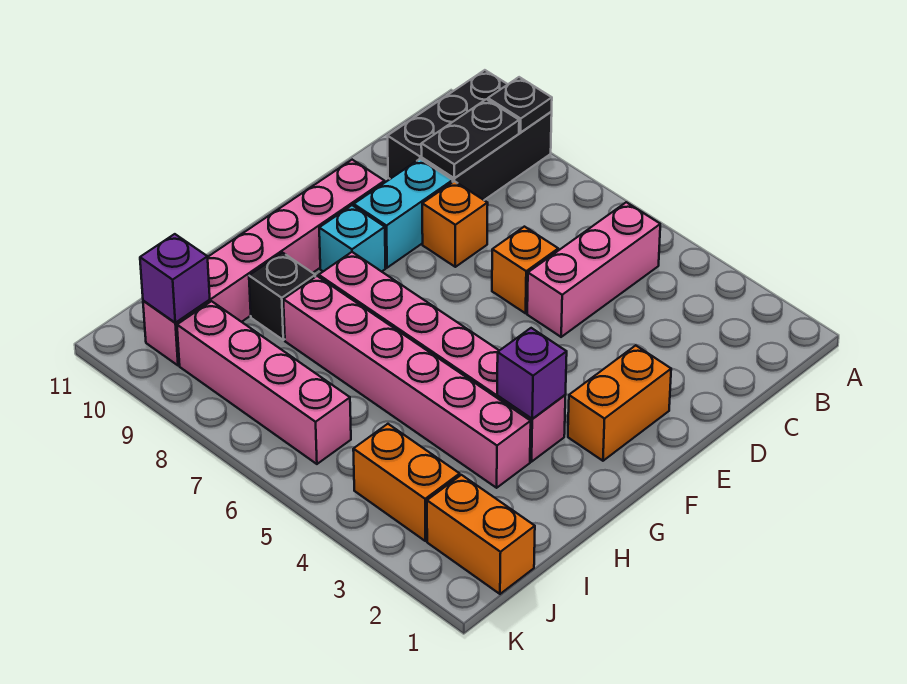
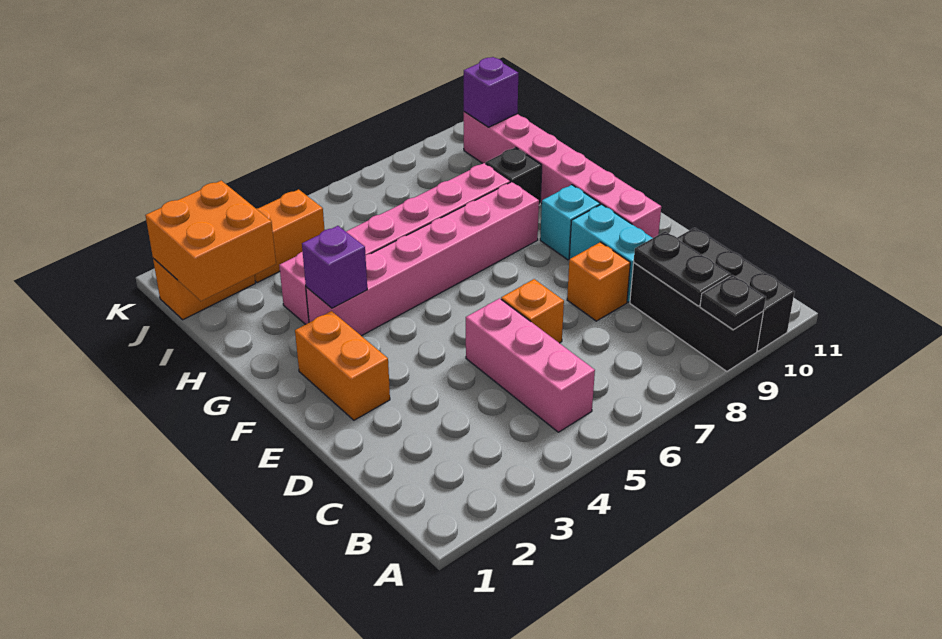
none -> orange 2x2 brick [145,181,276,301]
pink 1x4 brick [177,301,351,464] -> none

